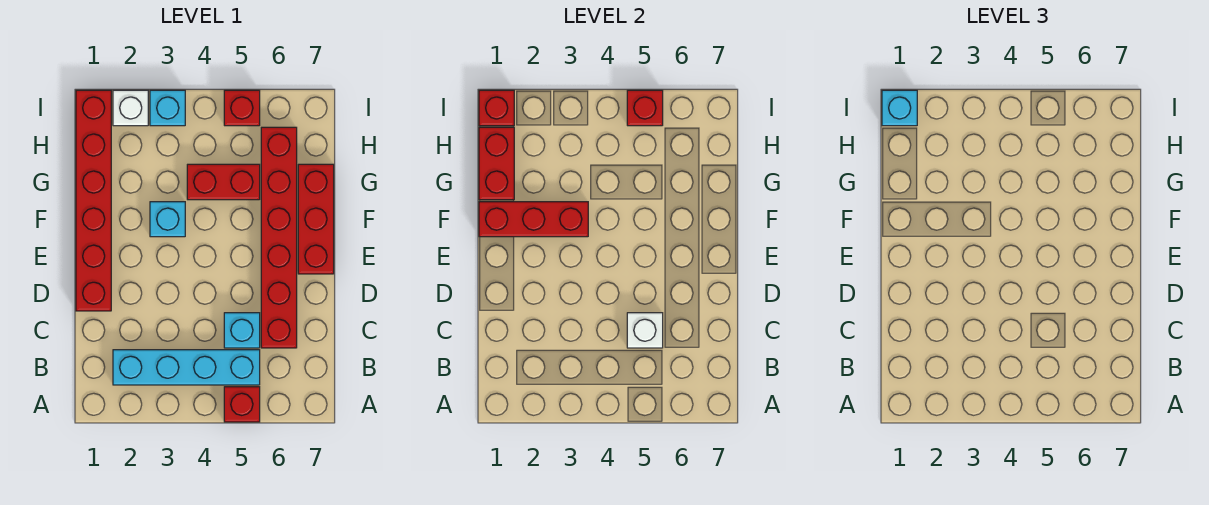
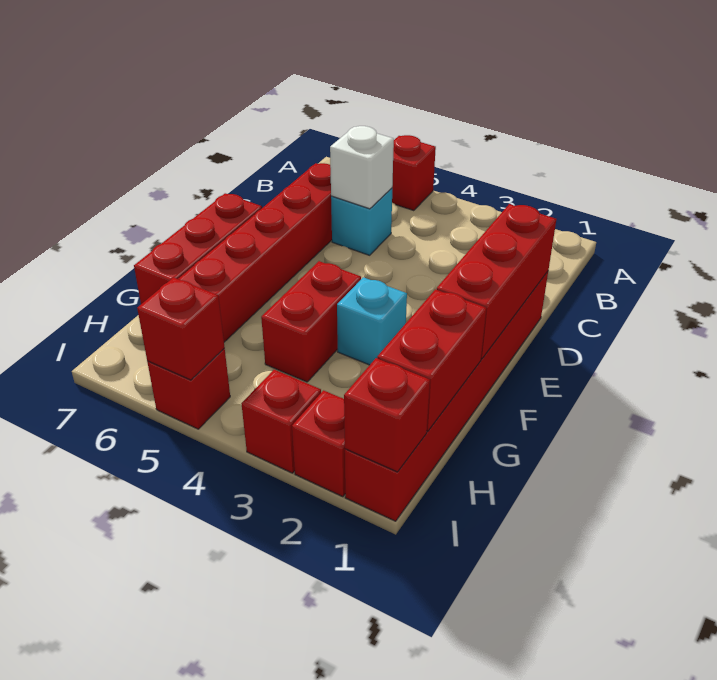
cyan 1x4 brick [113,350,260,385] -> none
red 1x3 brick [479,202,588,237] -> red 1x3 brick turned to [437,204,556,359]
red 1x2 brick [187,164,260,200] -> red 1x2 brick turned to [261,261,361,382]
cyan 1x1 brick [882,90,917,126] -> none
white 1x1 brick [113,90,148,126] -> red 1x1 brick [292,390,345,497]
cyan 1x1 brick [150,90,185,126] -> red 1x1 brick [241,370,321,473]

